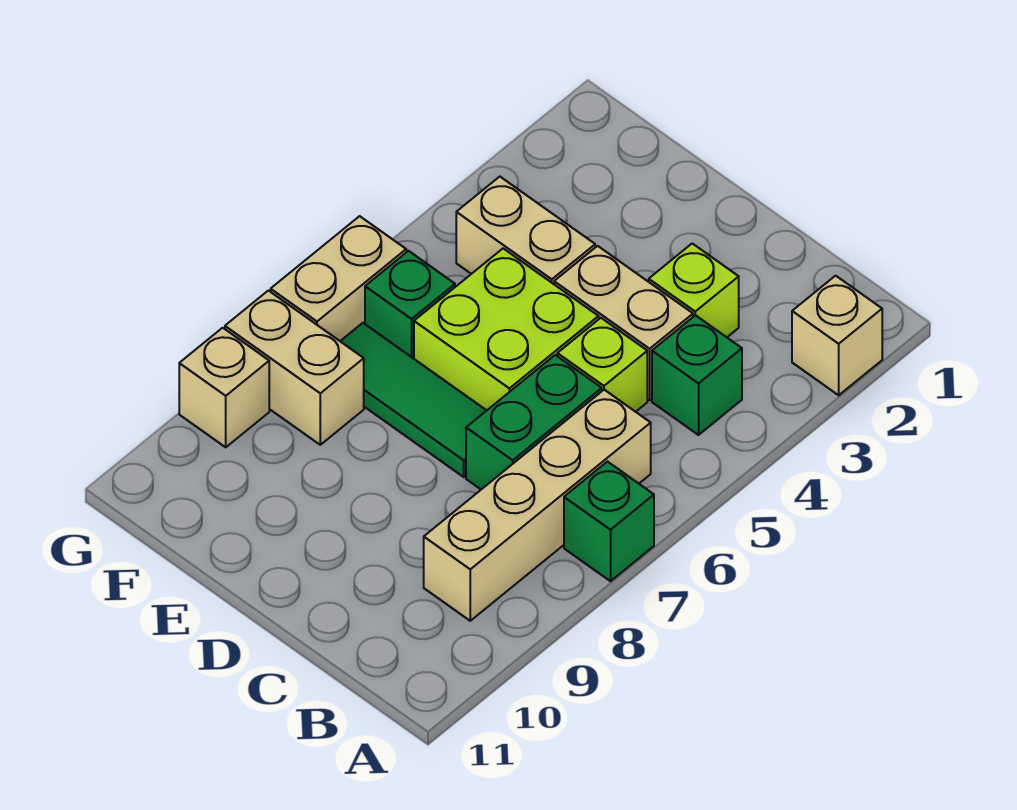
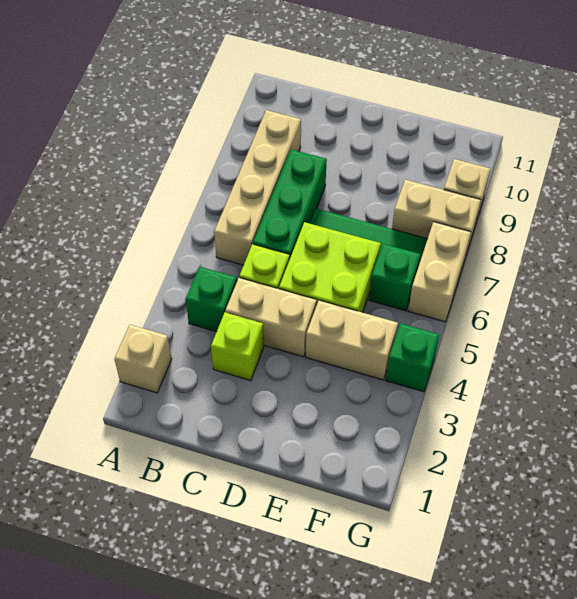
green 1x1 brick [564,462,654,581] -> green 1x1 brick moved to [386,323,439,392]
green 1x2 brick [466,355,602,489] -> green 1x3 brick [253,150,327,257]

